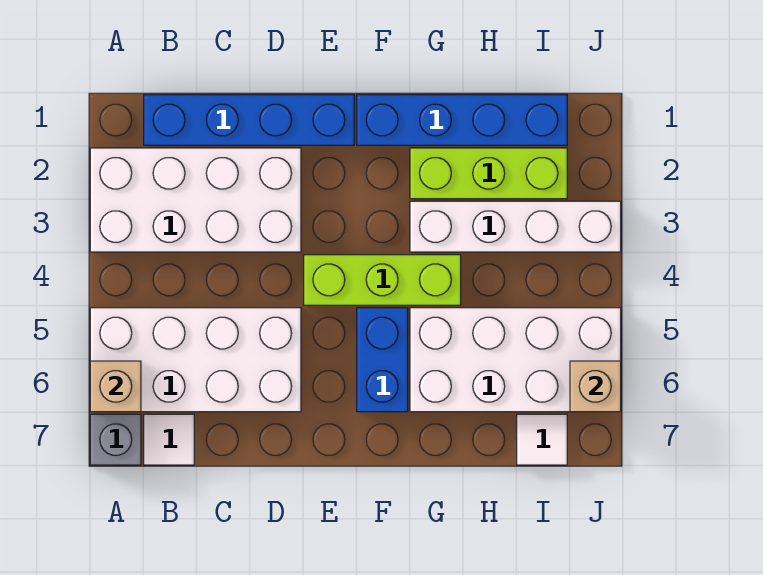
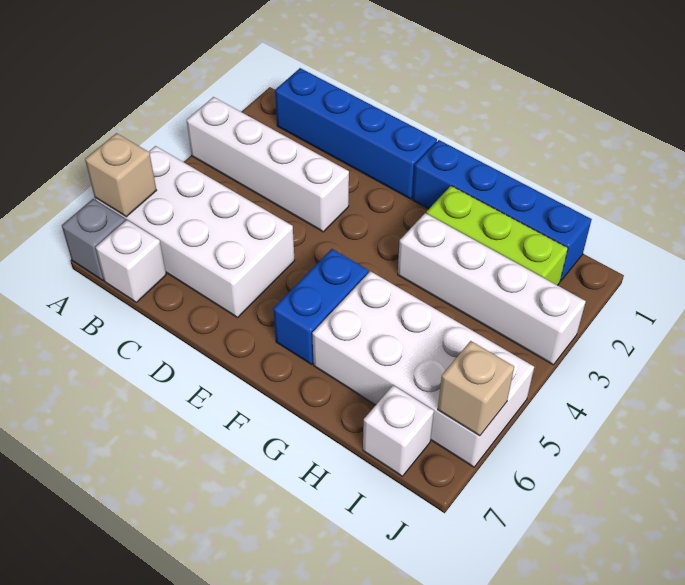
white 2x4 brick [90,148,301,252] -> white 1x4 brick [187,97,349,232]
white 1x1 tile [144,414,194,465] -> white 1x1 brick [96,220,166,302]
lime 1x3 brick [304,255,461,305] -> none
white 1x1 tile [517,414,567,465] -> white 1x1 brick [363,385,434,476]

